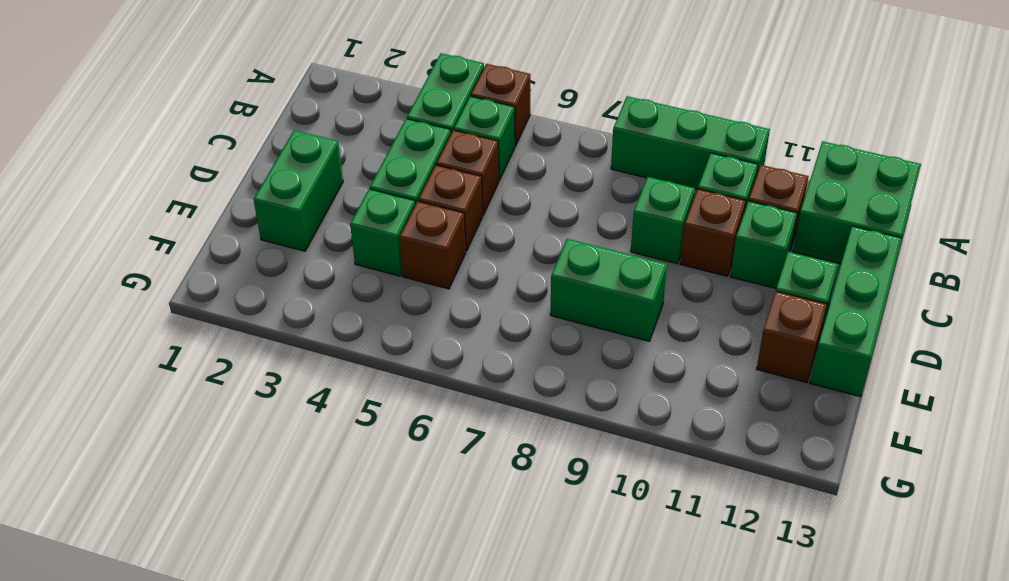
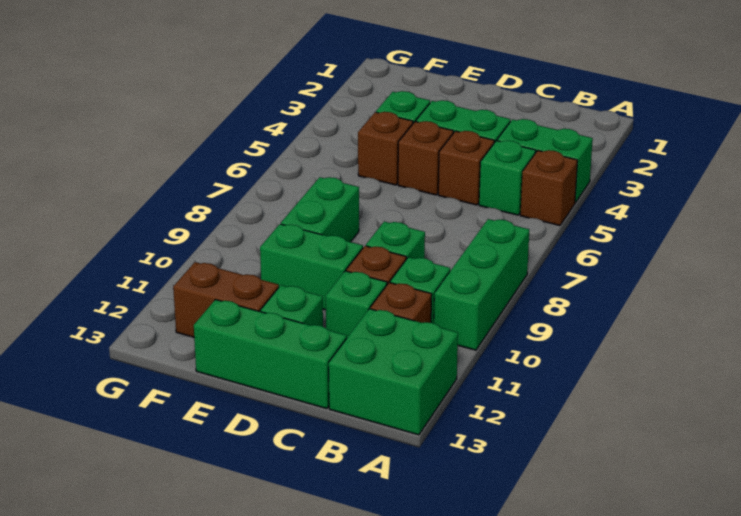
green 1x2 brick [254,130,343,251] -> green 1x2 brick moved to [260,224,363,310]
brown 1x1 brick [757,291,827,383] -> brown 1x2 brick [173,262,279,337]

